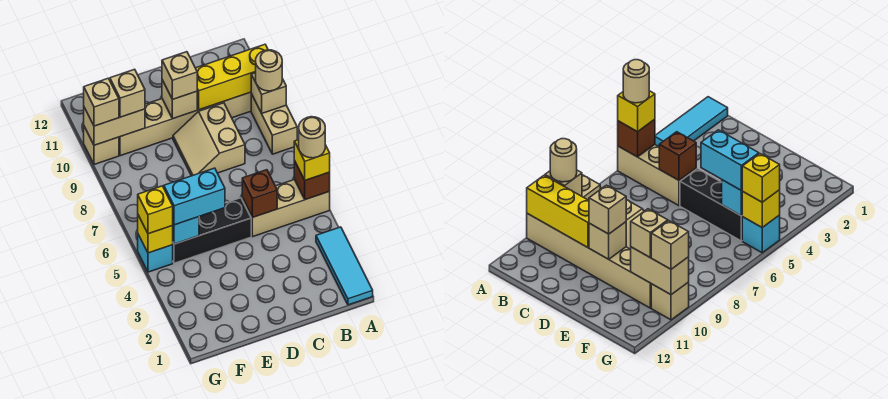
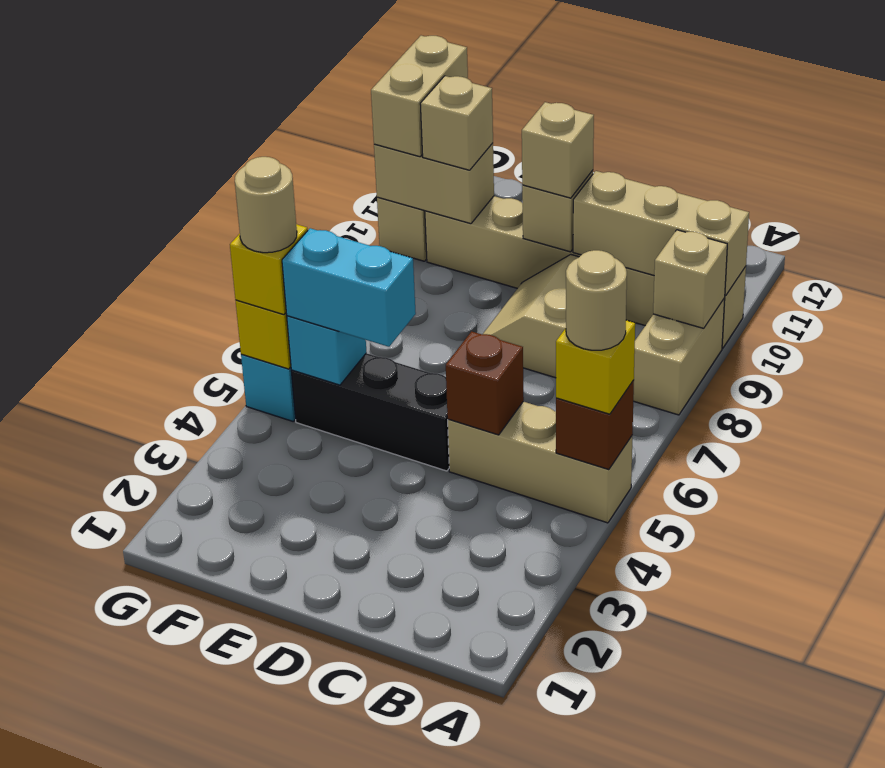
cyan 1x3 tile [316,227,373,305] -> none
tan 1x1 round brick [256,50,282,91] -> tan 1x1 round brick moved to [235,157,297,253]
yellow 1x3 brick [196,44,268,110] -> tan 1x3 brick [573,171,749,296]
tan 1x1 brick [84,78,119,126] -> tan 1x2 brick [371,36,468,157]

